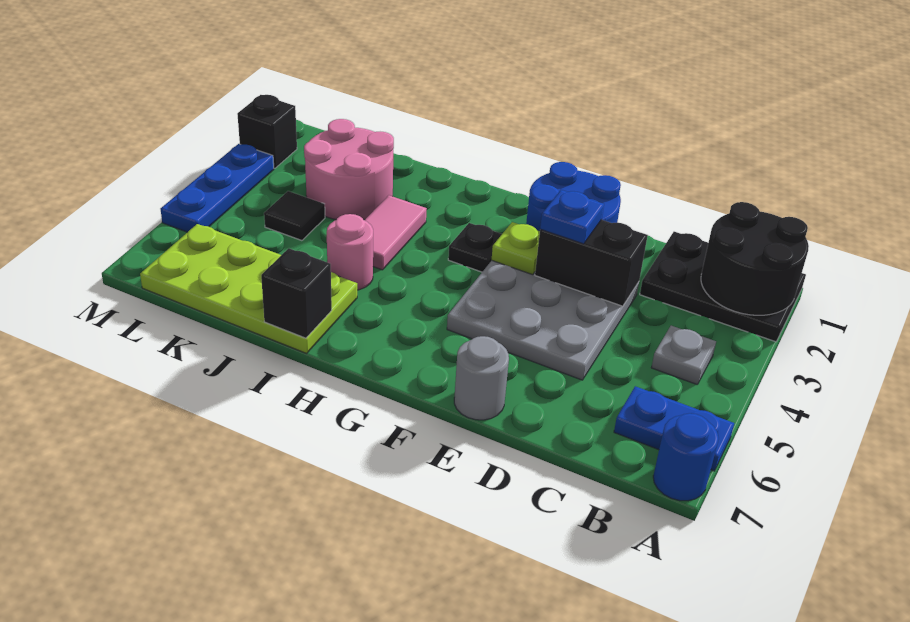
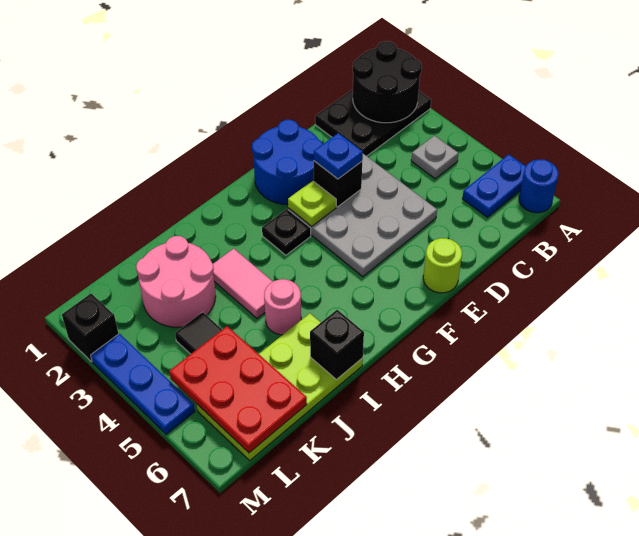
black 1x2 brick [535,220,648,306] -> black 1x1 brick [314,161,362,207]
grey 1x1 round brick [454,336,509,420] -> lime 1x1 round brick [423,238,462,293]
none -> red 2x3 plate [169,326,307,453]

